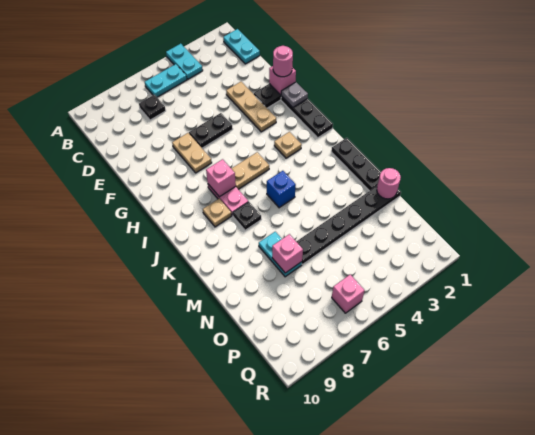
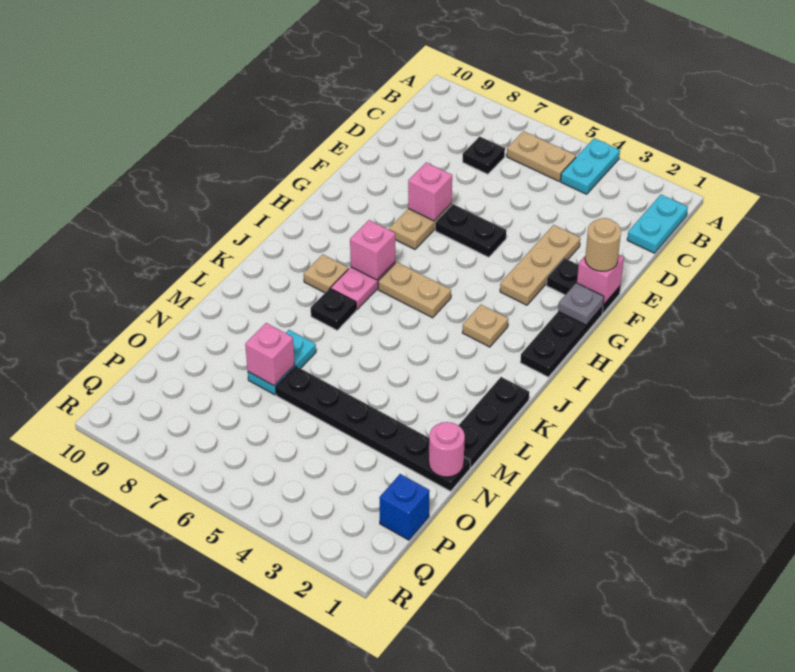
cyan 1x2 plate [145,64,187,97] -> tan 1x2 plate [507,131,576,181]
pink 1x1 round brick [273,46,293,77] -> tan 1x1 round brick [585,218,621,271]
blue 1x1 brick [267,171,296,208] -> blue 1x1 brick moved to [379,474,430,540]
pink 1x1 brick [332,275,365,313] -> pink 1x1 brick moved to [408,162,452,221]

